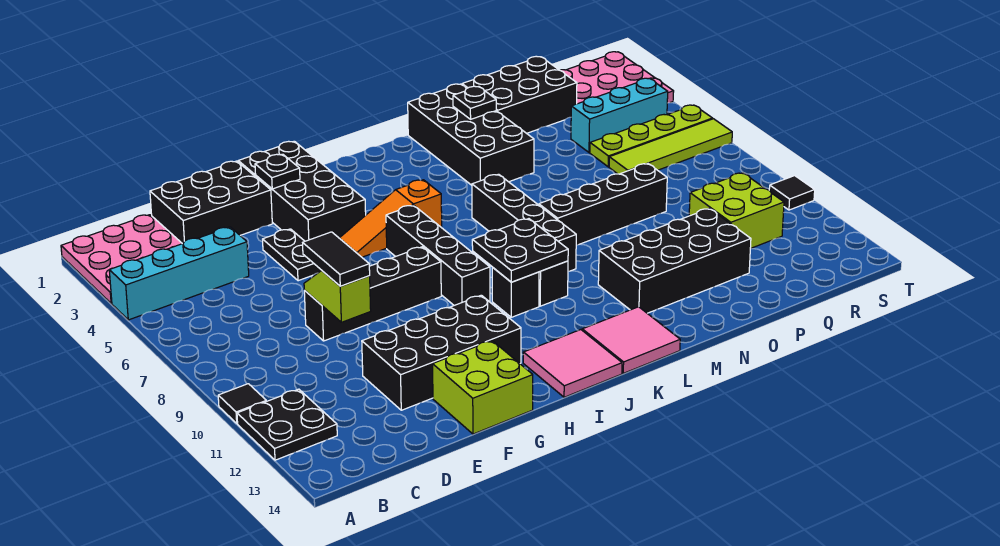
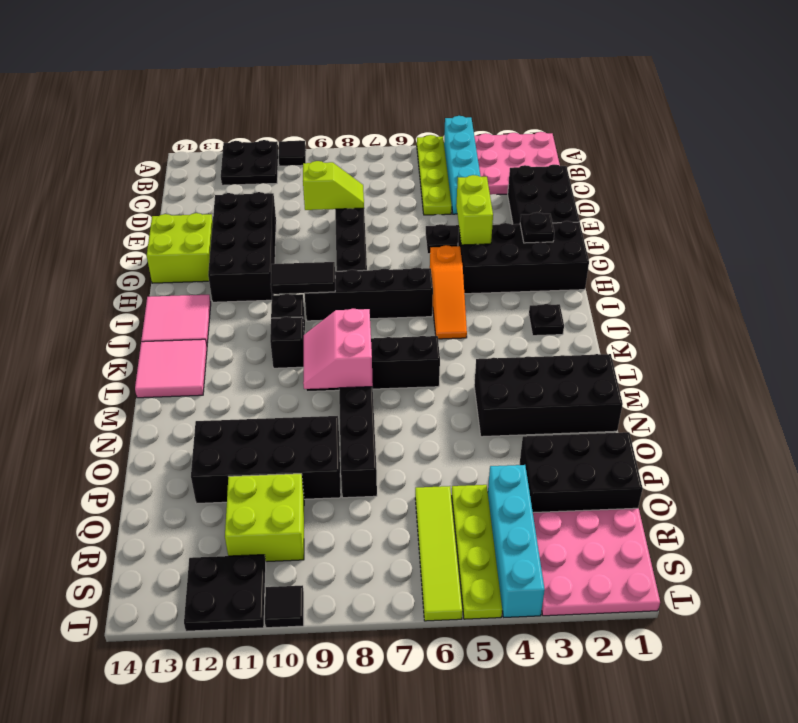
none -> lime 1x4 plate [417,135,452,215]
black 1x2 tile [303,232,370,286] -> black 1x2 tile moved to [271,262,335,294]
none -> lime 1x2 brick [456,175,493,245]
orange 1x3 slope [340,180,442,257] -> orange 1x3 slope turned to [430,245,467,339]
black 2x2 plate [472,219,568,282] -> black 2x2 plate moved to [184,555,266,631]
none -> pink 2x2 slope [303,309,373,389]
black 2x4 brick [598,208,751,313] -> black 2x4 brick turned to [191,416,341,504]
black 1x1 plate [453,86,496,119] -> black 1x1 plate moved to [529,304,564,336]
black 2x3 brick [462,56,577,133] -> black 2x3 brick turned to [520,432,643,513]
cyan 1x3 brick [571,78,668,152] -> cyan 1x4 brick [488,465,545,617]

